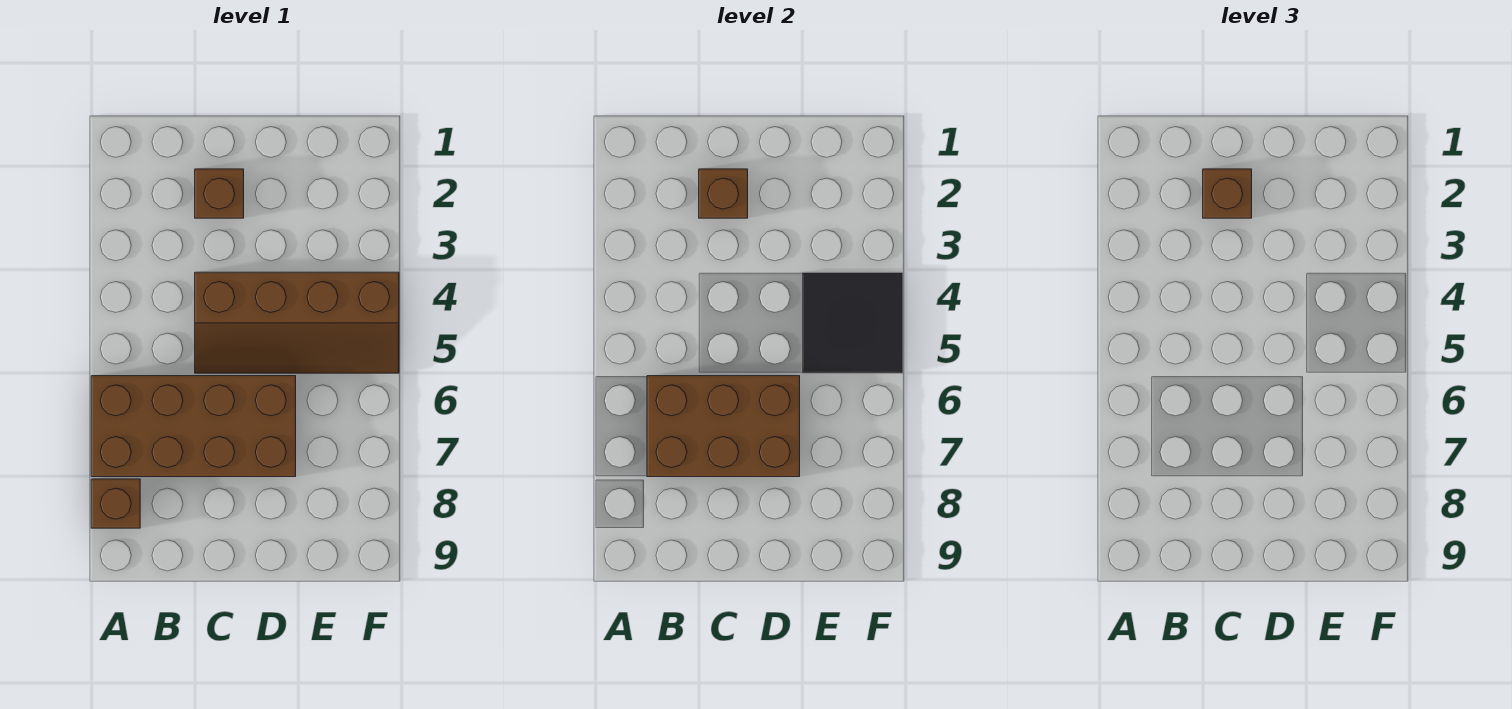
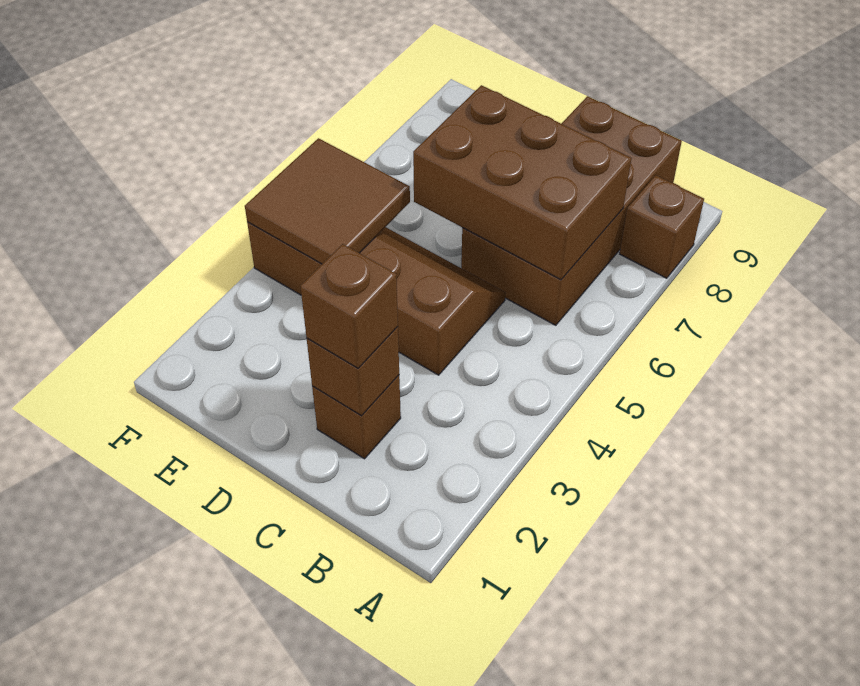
brown 2x4 brick [91,376,296,477] -> brown 2x4 brick turned to [461,96,682,325]
black 2x2 tile [802,272,903,373] -> brown 2x2 tile [245,138,410,264]

